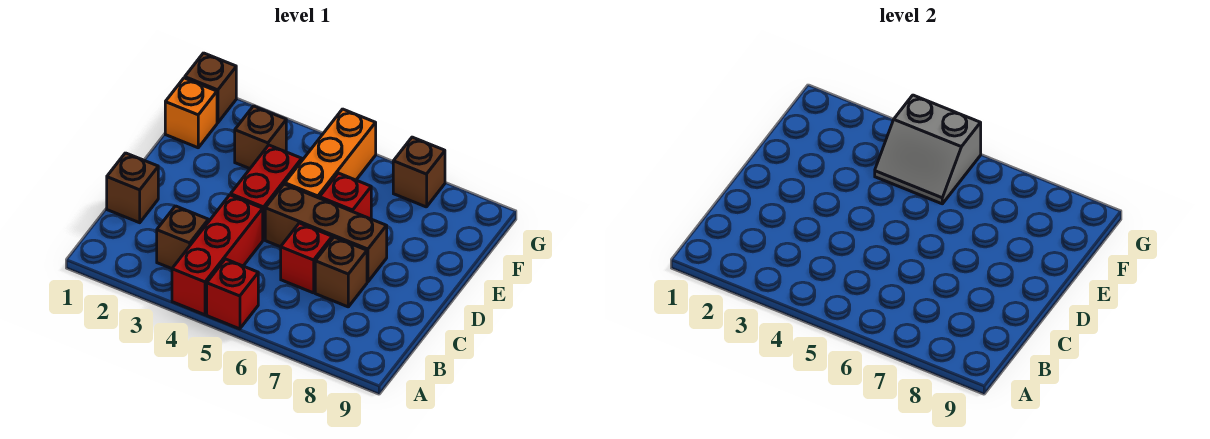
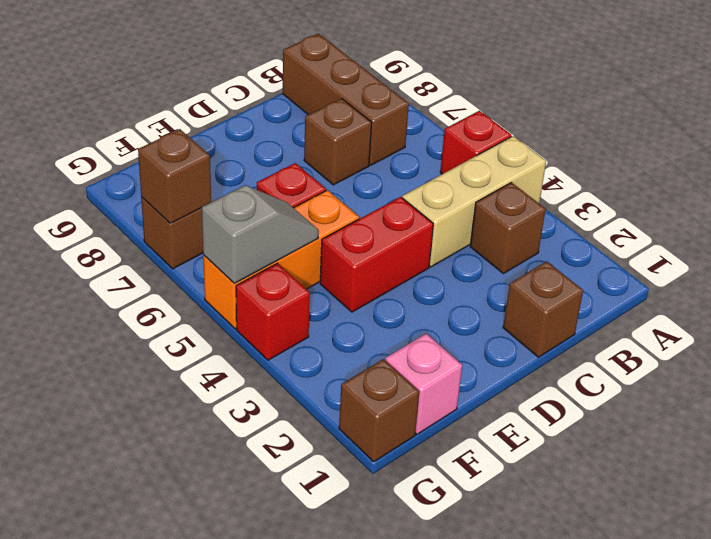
red 1x3 brick [172,195,263,315] -> tan 1x3 brick [402,136,546,267]
red 1x1 brick [281,223,332,293] -> red 1x1 brick moved to [236,263,310,360]
brown 1x3 brick [265,184,387,282] -> brown 1x3 brick moved to [283,34,409,165]
orange 1x1 brick [165,78,217,148] -> pink 1x1 brick [385,334,462,434]
brown 1x1 brick [235,106,286,169] -> brown 1x1 brick moved to [138,129,211,223]
grey 2x2 slope [875,95,981,204] -> grey 1x2 slope [202,185,318,283]

